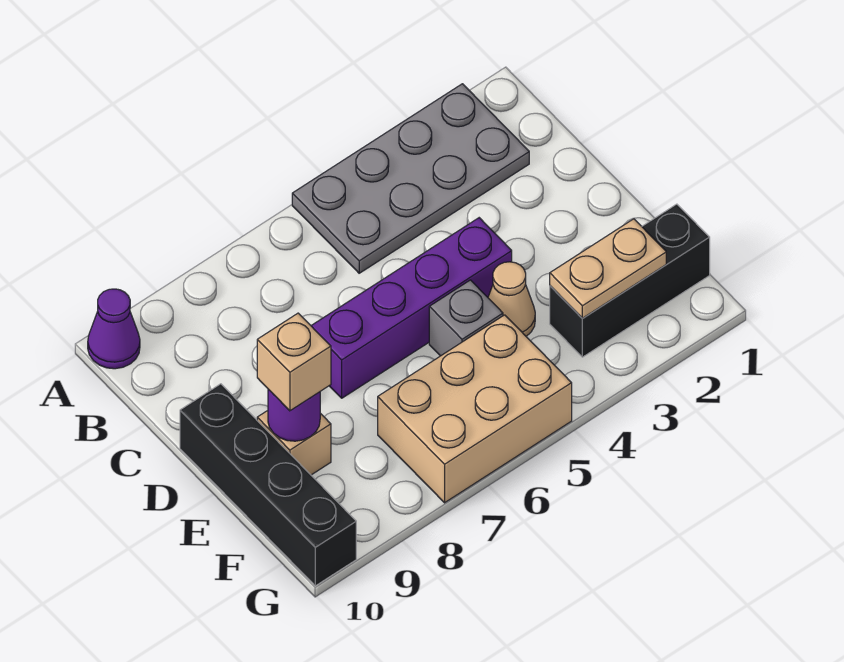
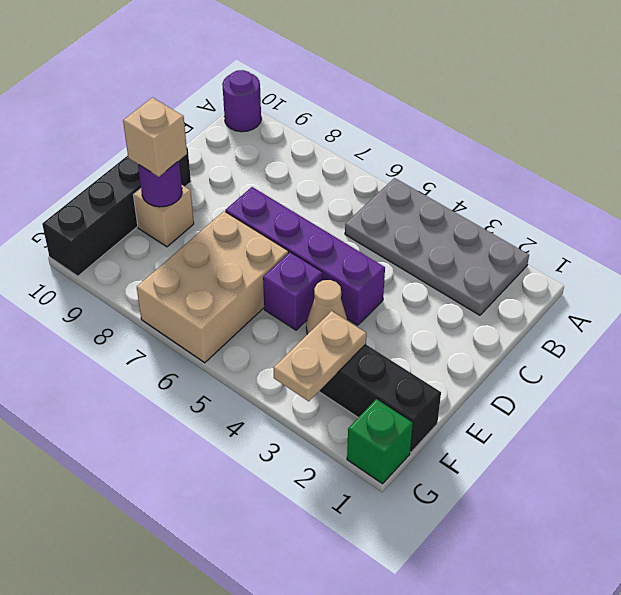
purple 1x1 cone [88,289,140,369] -> purple 1x1 round brick [222,70,261,132]
grey 1x1 brick [429,280,503,356] -> purple 1x1 brick [263,252,323,330]
tan 1x2 plate [550,219,666,318] -> tan 1x2 plate turned to [274,311,366,401]
tan 2x3 brick [378,315,572,503] -> tan 2x3 brick turned to [137,211,289,363]
none -> green 1x1 brick [347,399,413,484]

